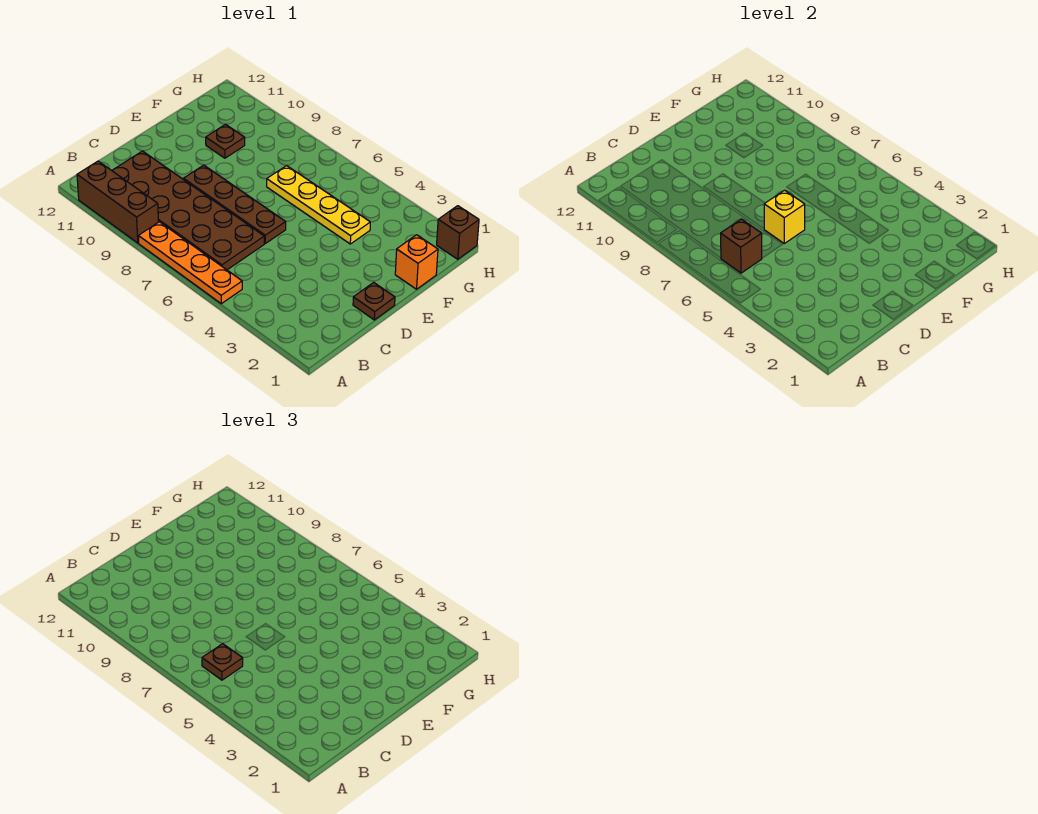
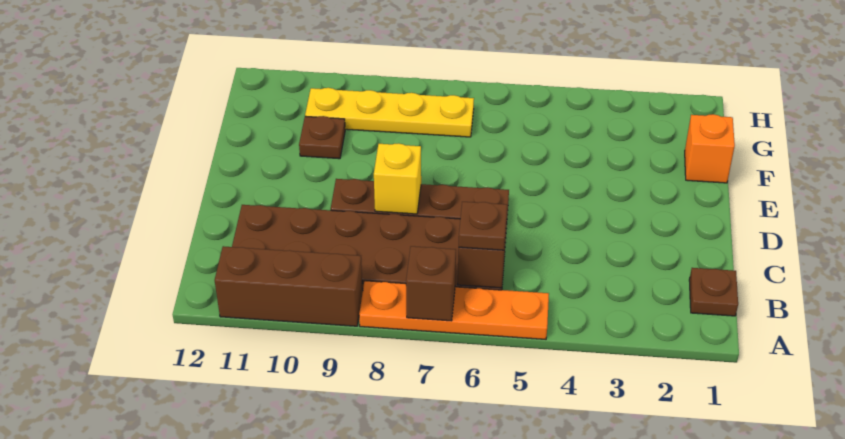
brown 1x1 plate [353,282,395,320] -> brown 1x1 plate moved to [689,268,738,316]
yellow 1x1 brick [764,190,805,243] -> yellow 1x1 brick moved to [374,143,421,214]
yellow 1x4 plate [267,166,370,244] -> yellow 1x4 plate moved to [305,88,474,137]
brown 1x1 brick [437,206,479,259] -> brown 1x1 brick moved to [406,246,456,321]

